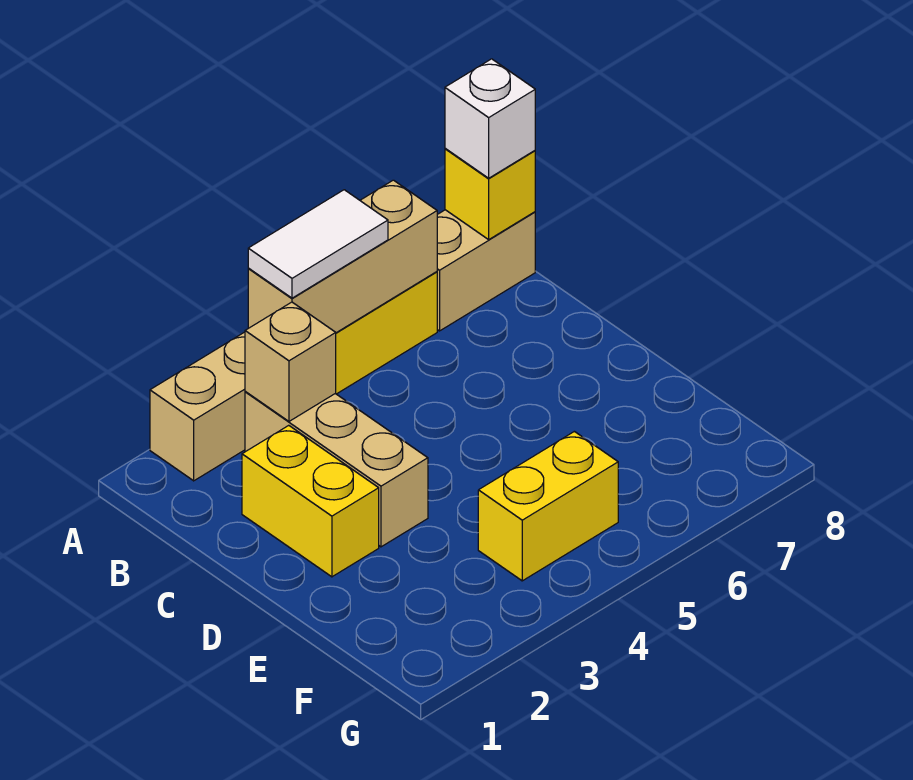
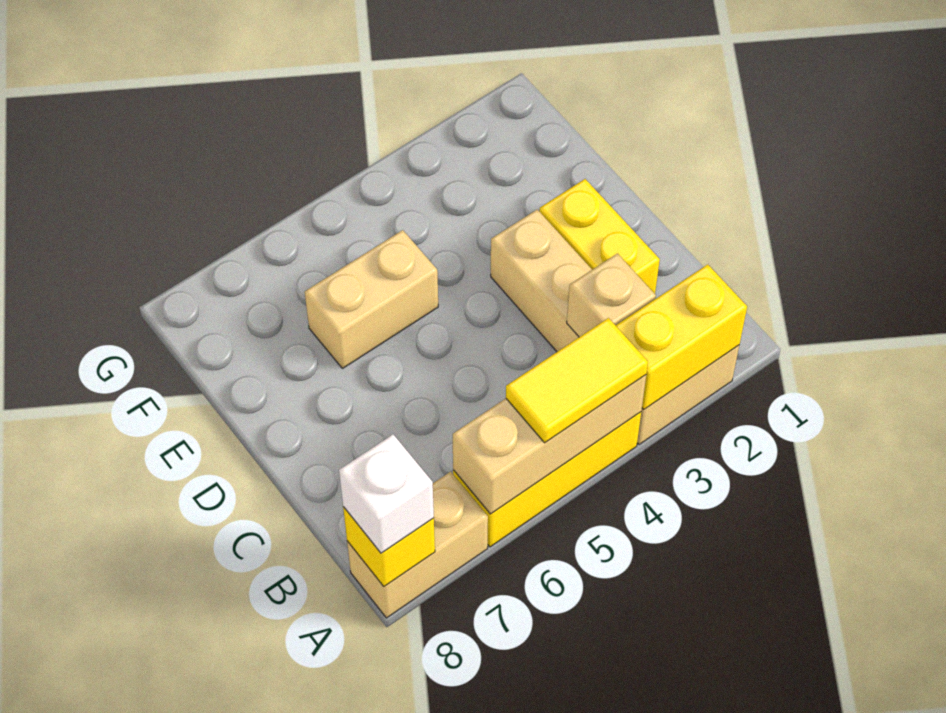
white 1x2 tile [248,190,388,298] -> yellow 1x2 tile [506,318,648,443]
none -> tan 1x2 brick [305,230,438,368]
yellow 1x2 brick [478,431,618,581] -> yellow 1x2 brick moved to [616,264,747,409]

